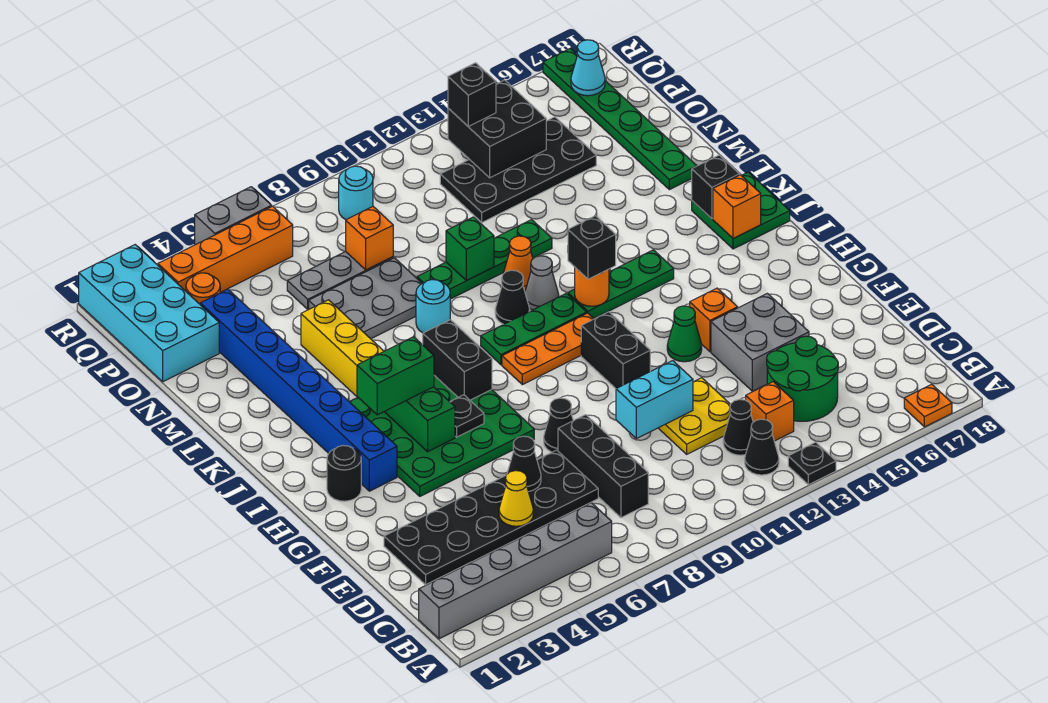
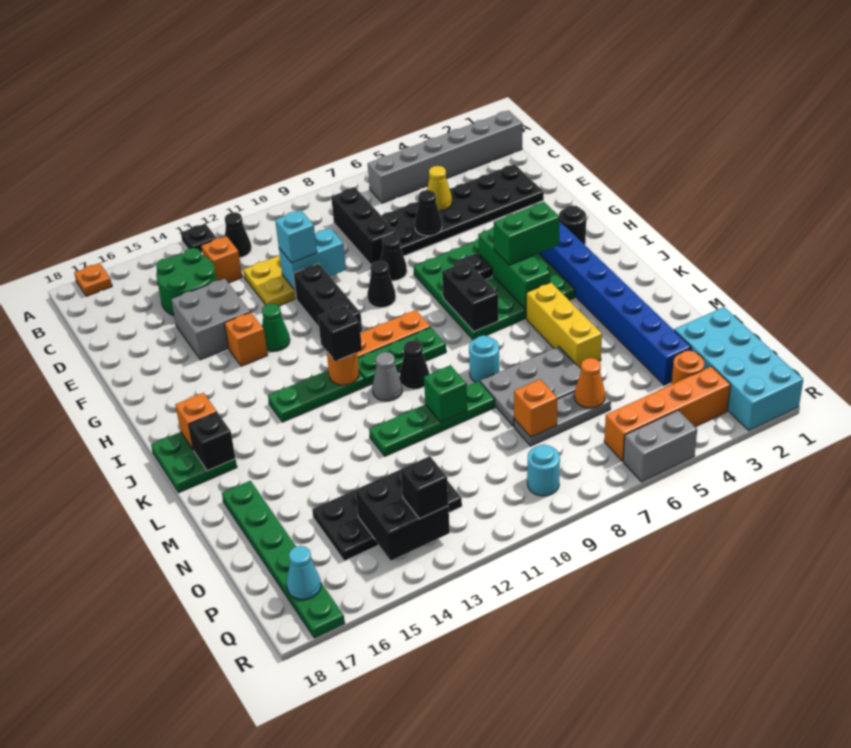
black 1x1 cone [723,399,753,455] -> black 1x1 cone moved to [367,261,396,308]
none -> cyan 1x1 brick [275,210,317,263]
black 1x2 brick [581,312,650,389] -> black 1x3 brick [293,263,362,333]
orange 1x1 cone [503,236,533,291] -> orange 1x1 cone moved to [574,358,605,408]

